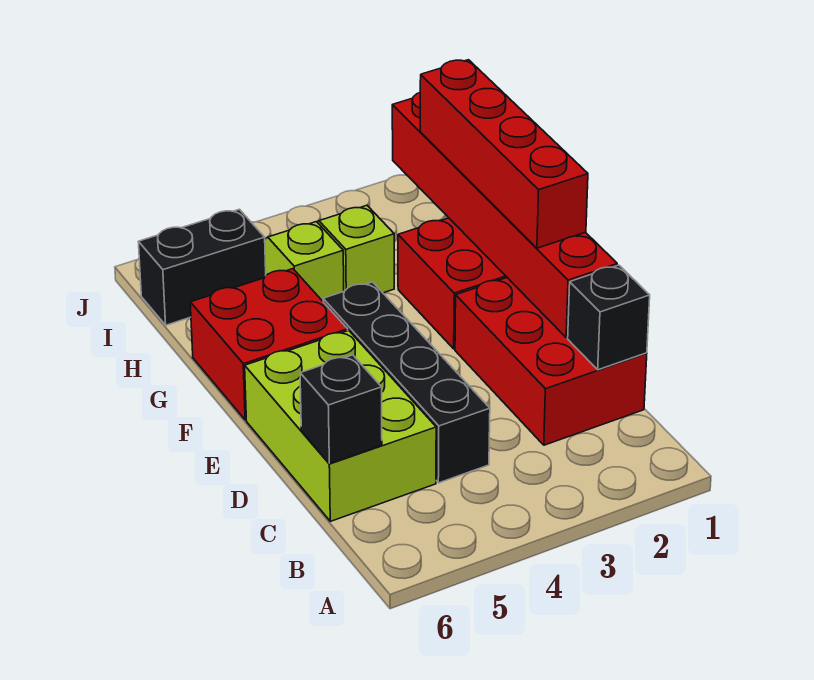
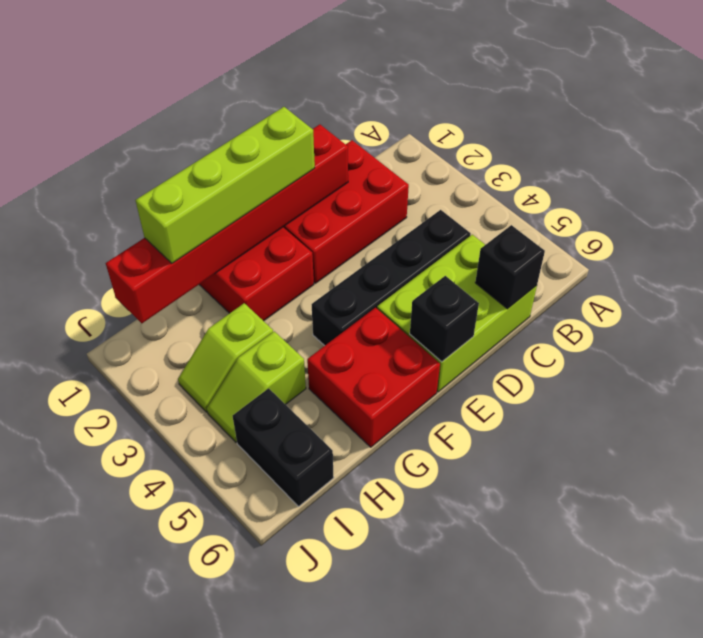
black 1x1 brick [568,265,650,370] -> black 1x1 brick moved to [410,276,479,362]
red 1x4 brick [420,60,588,248] -> lime 1x4 brick [135,107,315,263]

